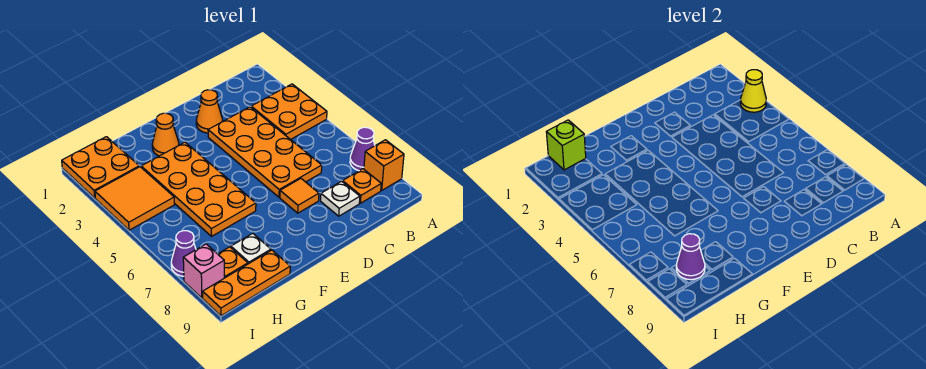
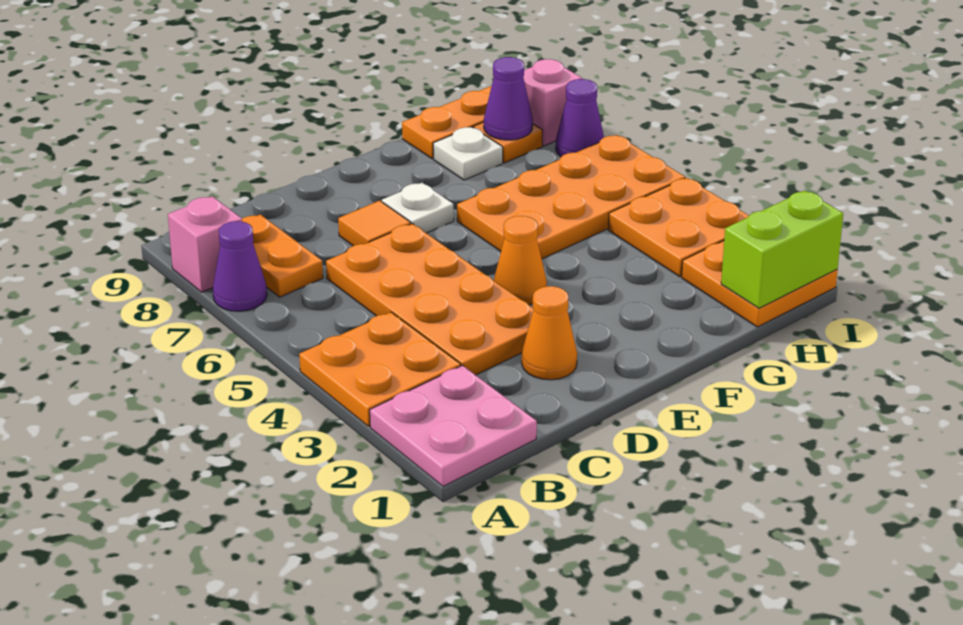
none -> pink 2x2 plate [370,365,537,486]
yellow 1x1 cone [740,70,766,112] -> none
orange 1x1 brick [364,140,404,190] -> pink 1x1 brick [168,196,242,292]
orange 1x1 plate [343,169,381,203] -> orange 1x2 plate [242,214,323,297]
white 1x1 plate [321,181,360,216] -> white 1x1 plate moved to [382,183,454,233]
orange 1x1 cone [152,113,179,156] -> orange 1x1 cone moved to [494,216,547,305]
orange 2x4 plate [141,142,256,236] -> orange 2x4 plate turned to [457,135,685,259]
lime 1x1 brick [546,120,586,170] -> lime 1x2 brick [721,191,843,308]
orange 2x2 tile [95,167,174,230] -> orange 2x2 plate [609,178,749,277]

